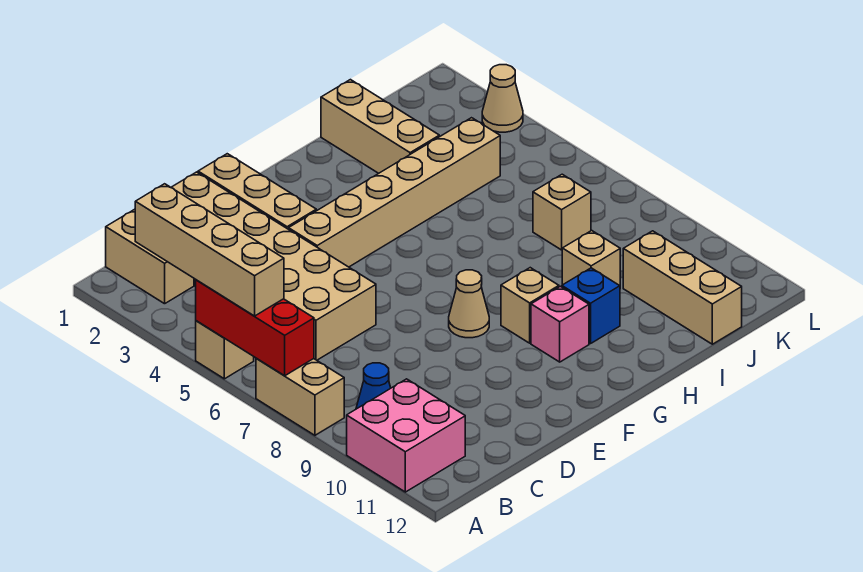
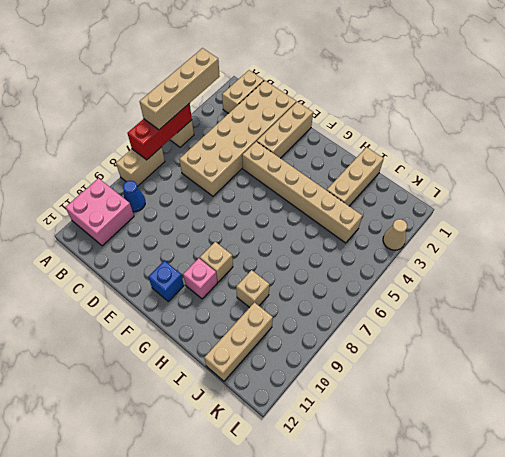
tan 1x1 cone [449,270,489,338] -> none
blue 1x1 brick [562,268,620,344] -> blue 1x1 brick moved to [148,260,184,301]
tan 1x1 brick [533,174,591,250] -> none

